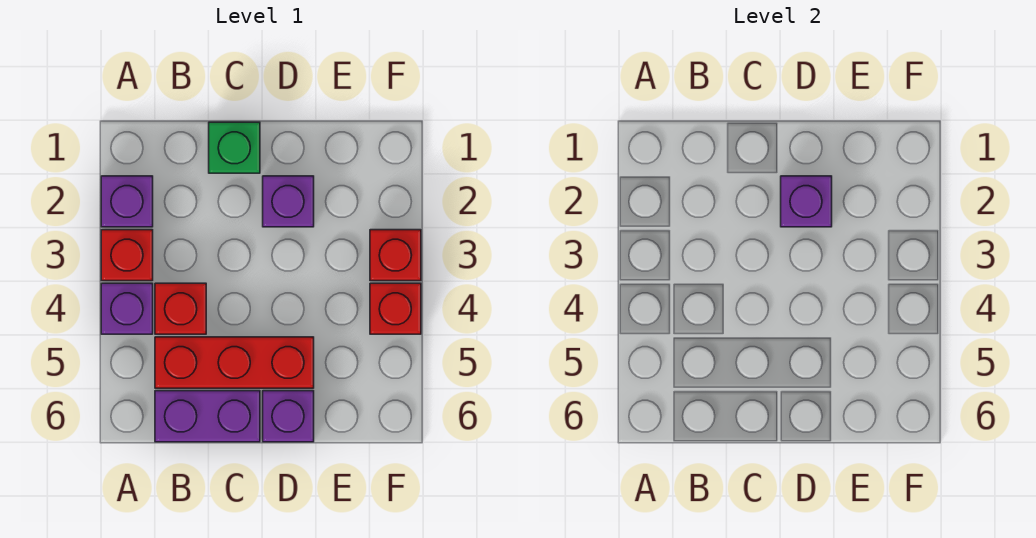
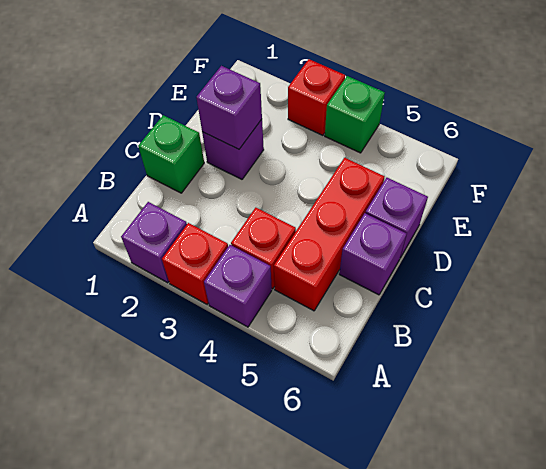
purple 1x2 brick [155,391,260,442] -> purple 1x1 brick [339,213,406,295]
red 1x1 brick [370,283,421,334] -> green 1x1 brick [325,76,385,153]

